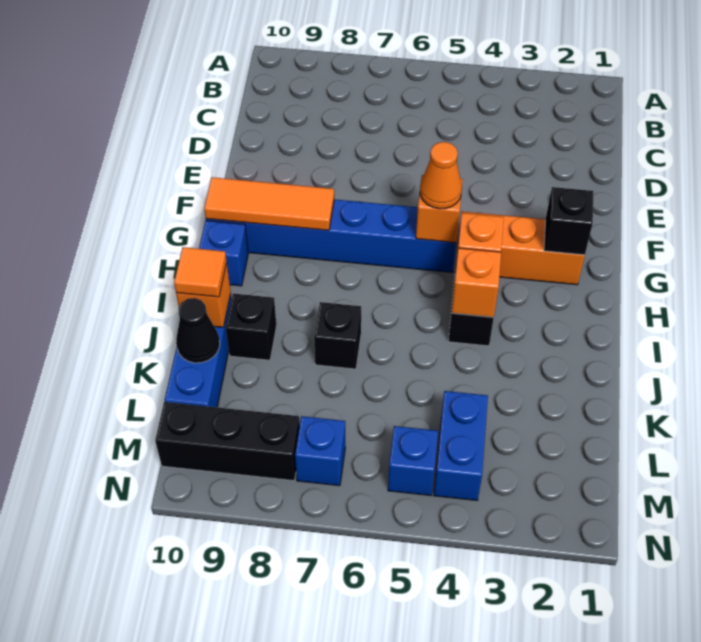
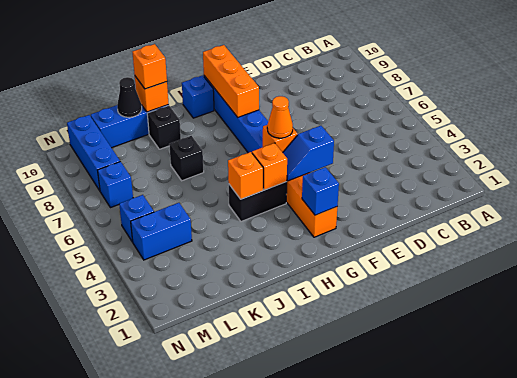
none -> blue 1x2 slope [283,126,334,181]
black 1x1 brick [544,187,594,255] -> blue 1x1 brick [302,167,339,215]
orange 1x3 tile [204,177,334,230] -> orange 1x3 brick [203,45,259,117]
orange 1x1 tile [174,247,227,297] -> orange 1x1 brick [132,44,167,89]
black 1x3 brick [155,402,300,481] -> blue 1x3 brick [67,115,120,191]

